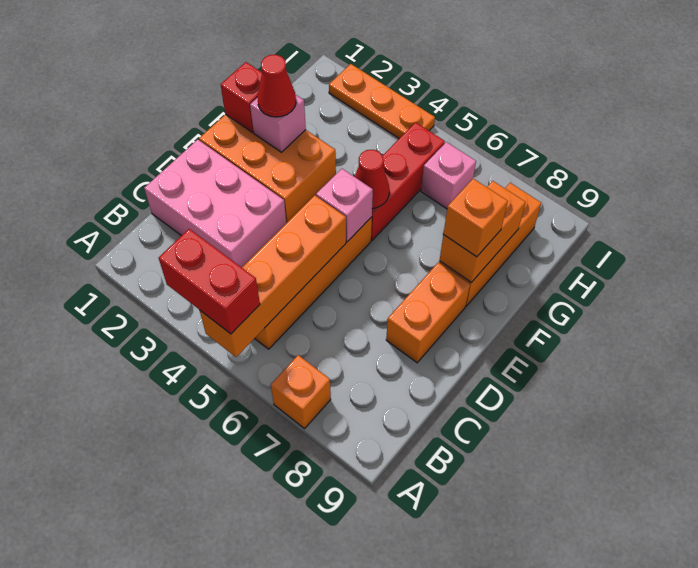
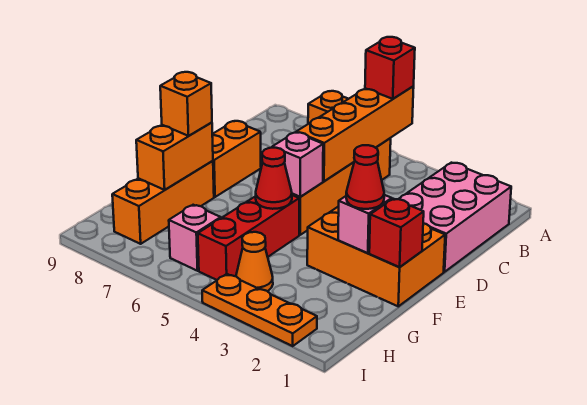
red 1x2 brick [159,229,260,334] -> red 1x1 brick [365,37,415,99]
pink 2x3 brick [144,140,286,267] -> pink 2x3 brick turned to [399,163,511,272]
none -> orange 1x1 cone [236,232,273,291]

